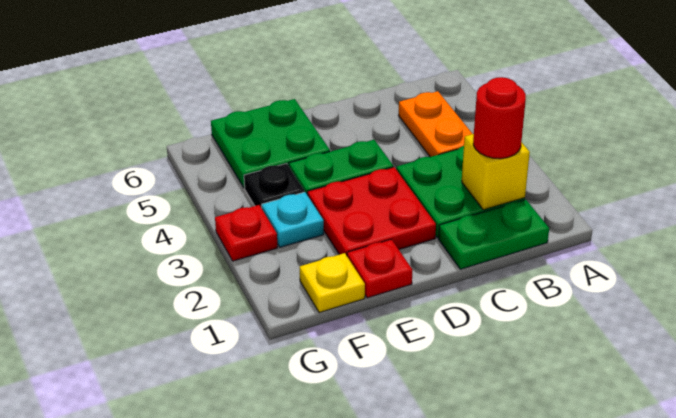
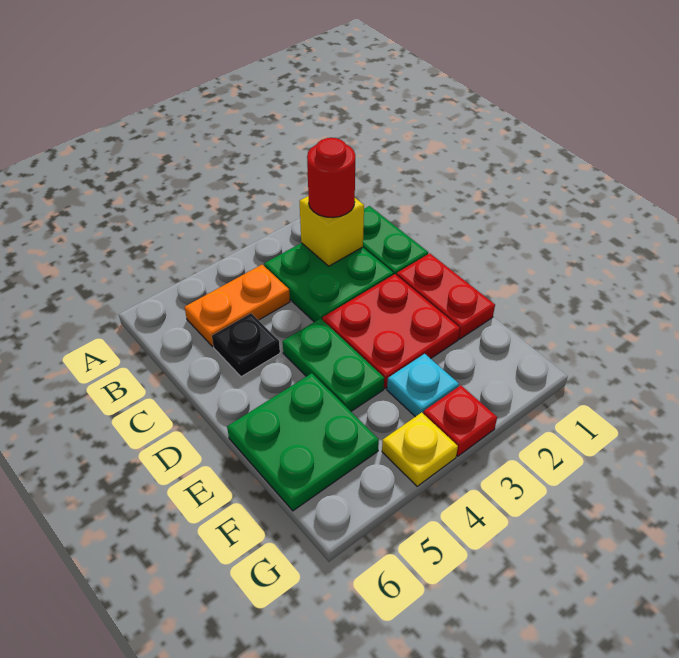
red 1x1 plate [347,239,412,298] -> red 1x2 plate [397,253,495,339]
yellow 1x1 plate [300,253,365,313] -> yellow 1x1 plate moved to [382,412,458,486]
black 1x1 plate [244,163,304,208] -> black 1x1 plate moved to [212,313,280,377]

